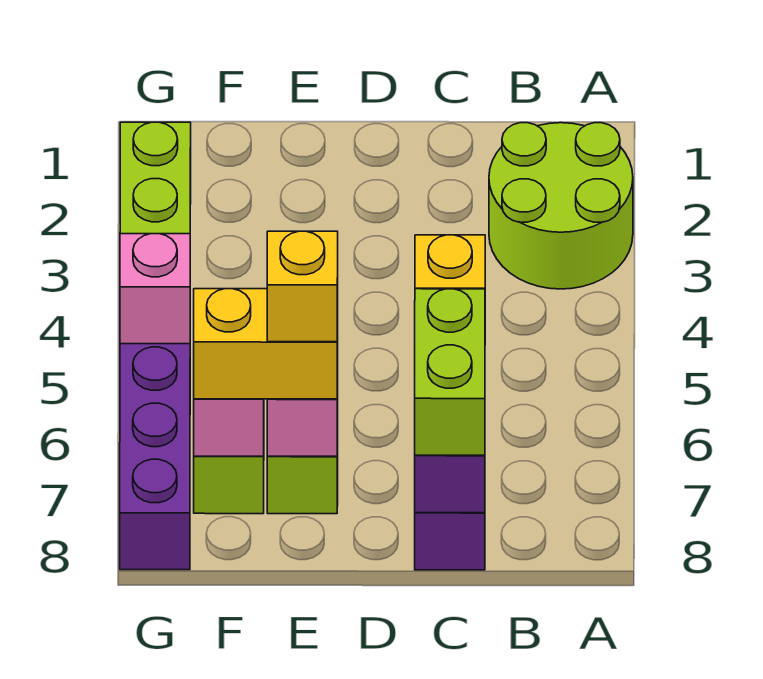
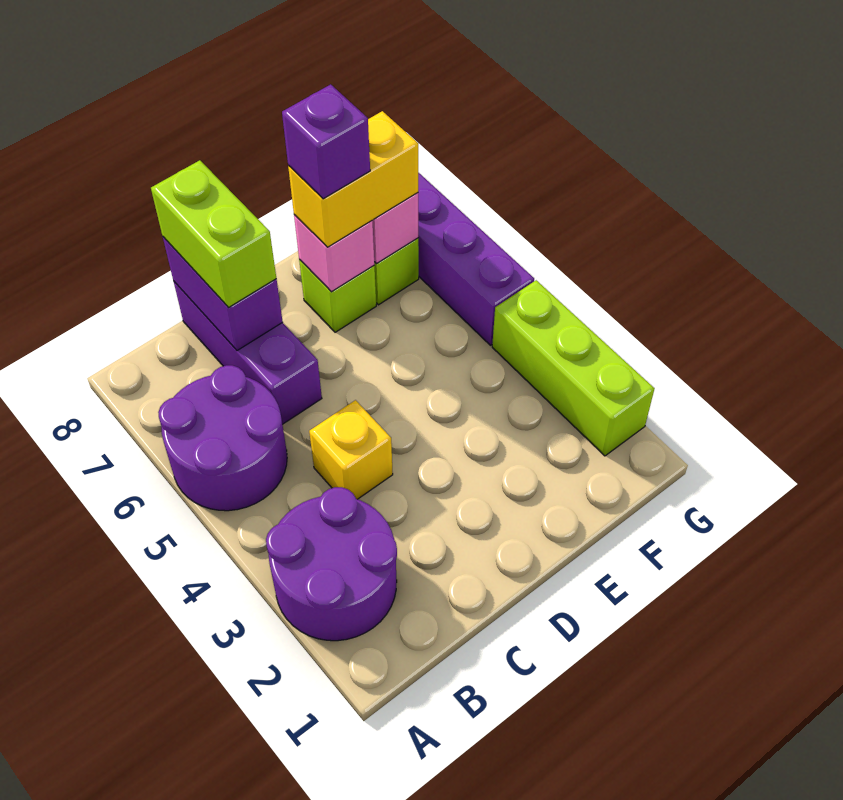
lime 2x2 round brick [489,123,633,289] -> purple 2x2 round brick [266,487,397,641]
none -> purple 2x2 round brick [158,365,287,511]
yellow 1x1 brick [267,231,338,342] -> purple 1x1 brick [282,84,370,199]
pink 1x1 brick [120,234,190,344] -> none

